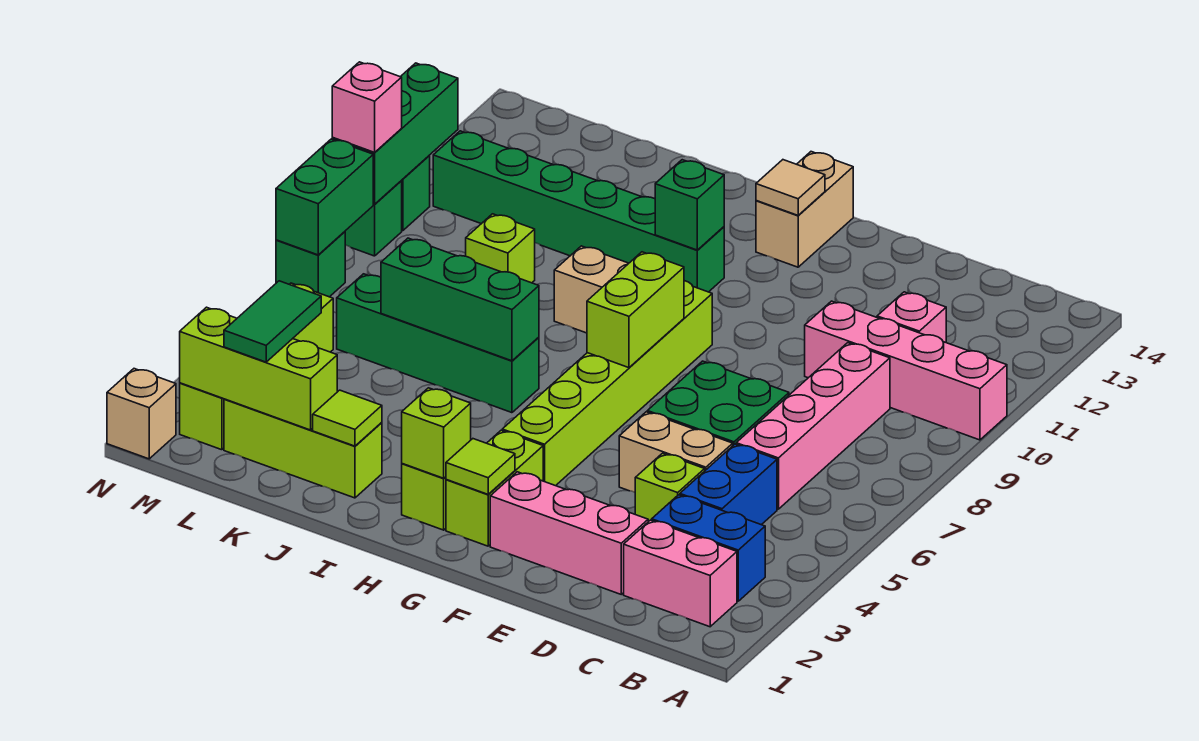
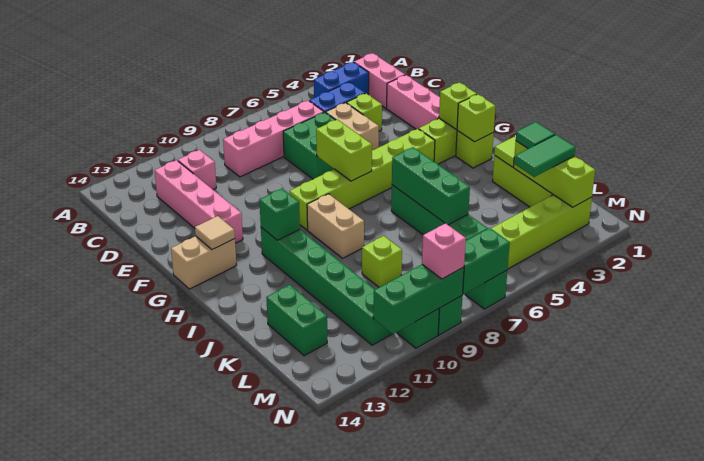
pink 1x4 brick [805,301,1007,440] -> pink 1x4 brick moved to [155,160,243,243]
blue 1x2 brick [652,495,765,601] -> blue 1x2 brick turned to [314,62,369,98]
lime 1x1 tile [446,439,515,494] -> lime 1x1 brick [439,82,477,129]
lime 1x2 brick [587,252,684,368] -> lime 1x2 brick turned to [316,119,372,181]
none -> green 1x1 tile [516,122,555,149]
none -> green 1x2 brick [266,285,327,356]
tan 1x1 brick [107,369,176,459] -> none

